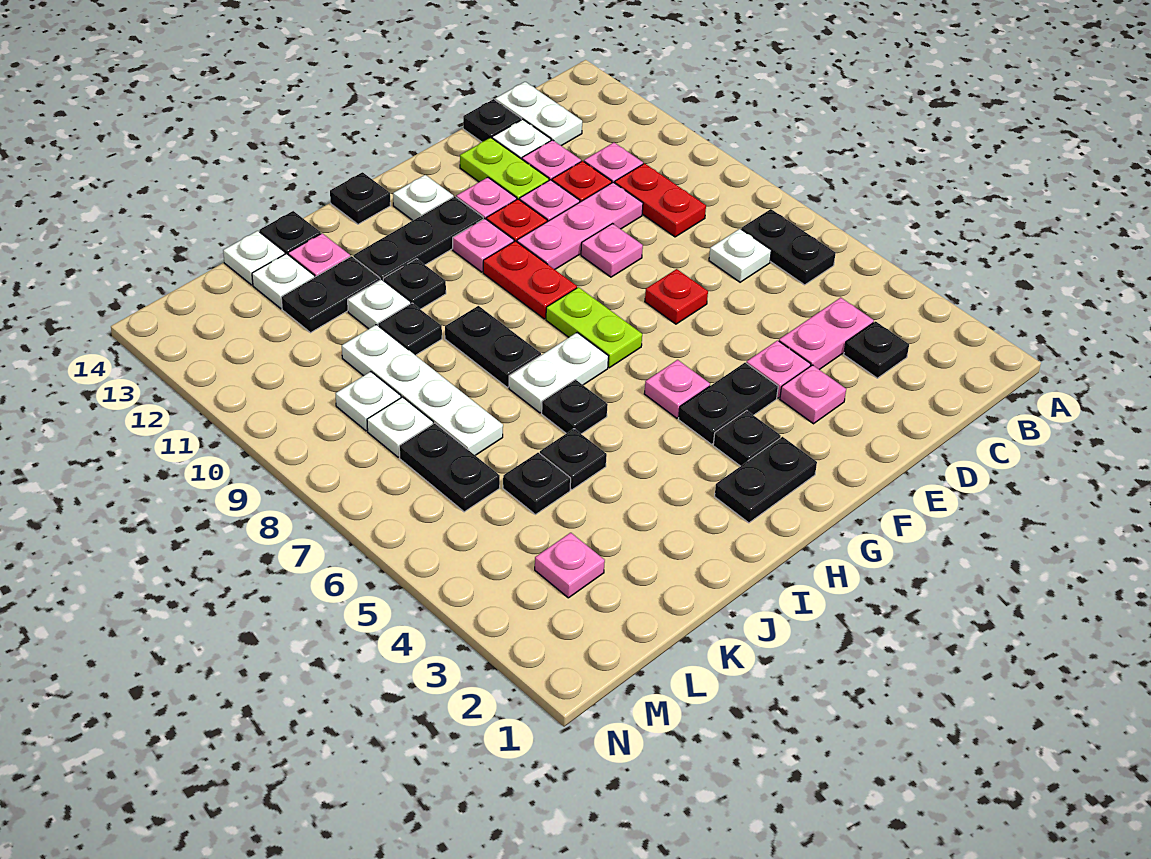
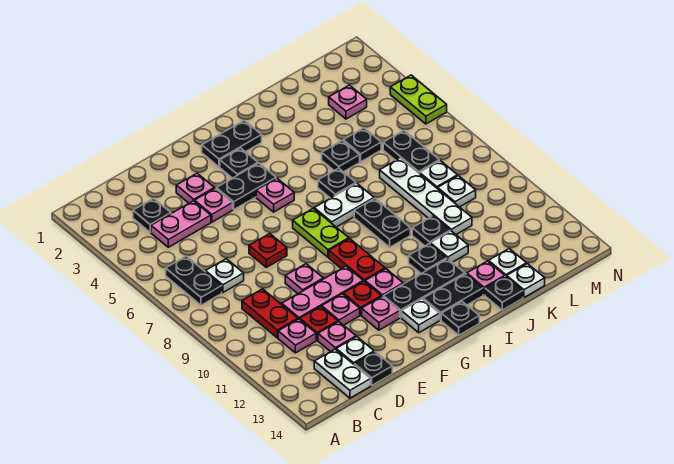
lime 1x2 plate [460,138,549,200] -> lime 1x2 plate moved to [390,75,447,124]
black 1x2 plate [281,256,380,333] -> black 1x2 plate moved to [423,274,483,320]

